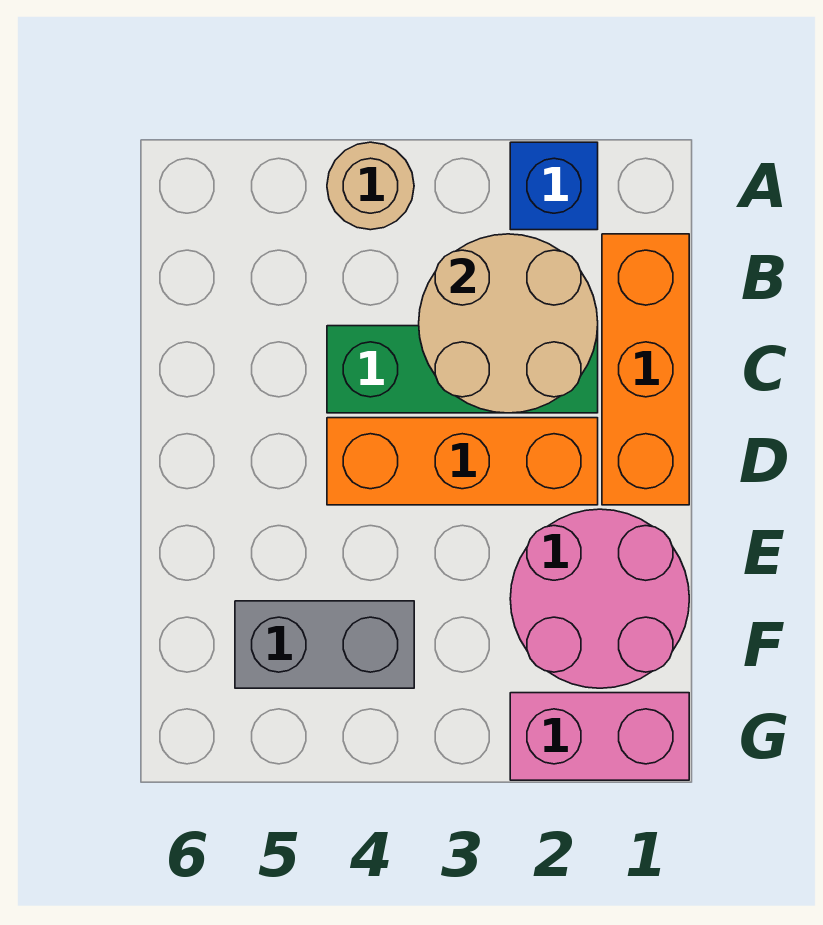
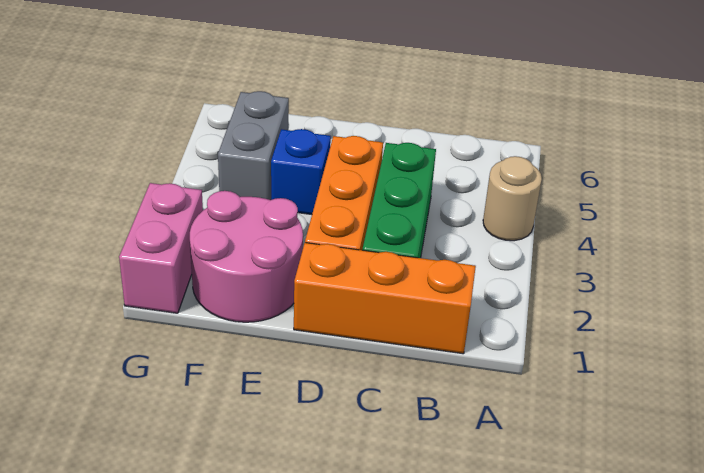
blue 1x1 brick [510,142,598,230] -> blue 1x1 brick moved to [271,129,331,214]
tan 2x2 round brick [419,234,598,413] -> none

